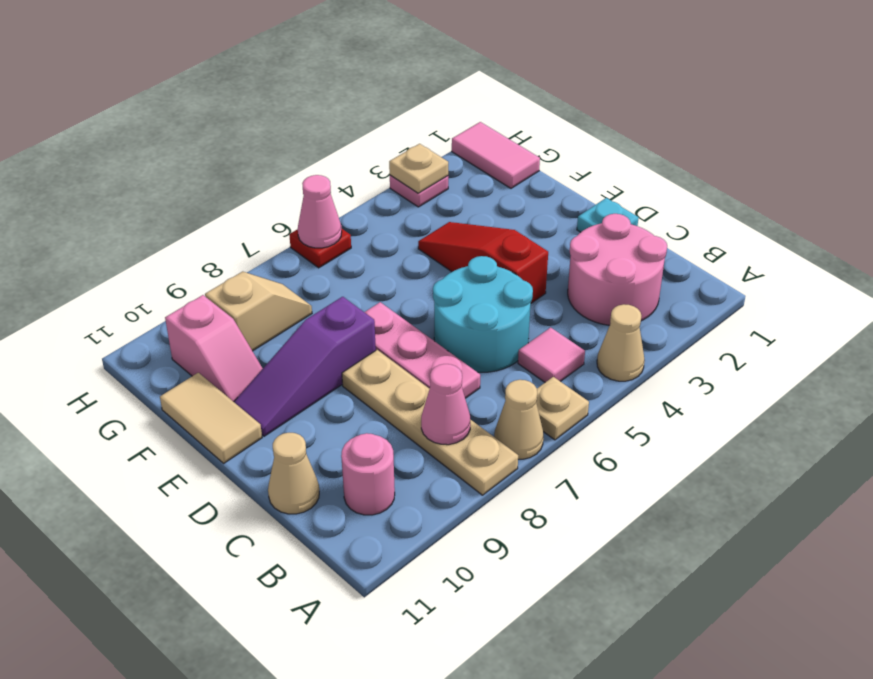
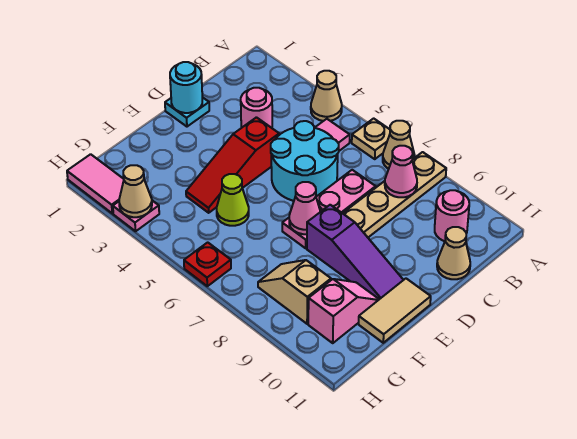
pink 2x2 round brick [568,214,667,325] -> pink 1x1 round brick [241,88,272,128]
none -> cyan 1x1 round brick [170,62,202,113]
none -> lime 1x1 cone [217,174,249,226]
pink 1x2 tile [452,122,540,188] -> pink 1x2 tile turned to [67,154,124,213]
tan 1x1 plate [389,144,448,193] -> tan 1x1 cone [119,165,152,217]
pink 1x1 cone [298,175,342,248] -> pink 1x1 cone moved to [289,182,320,234]

